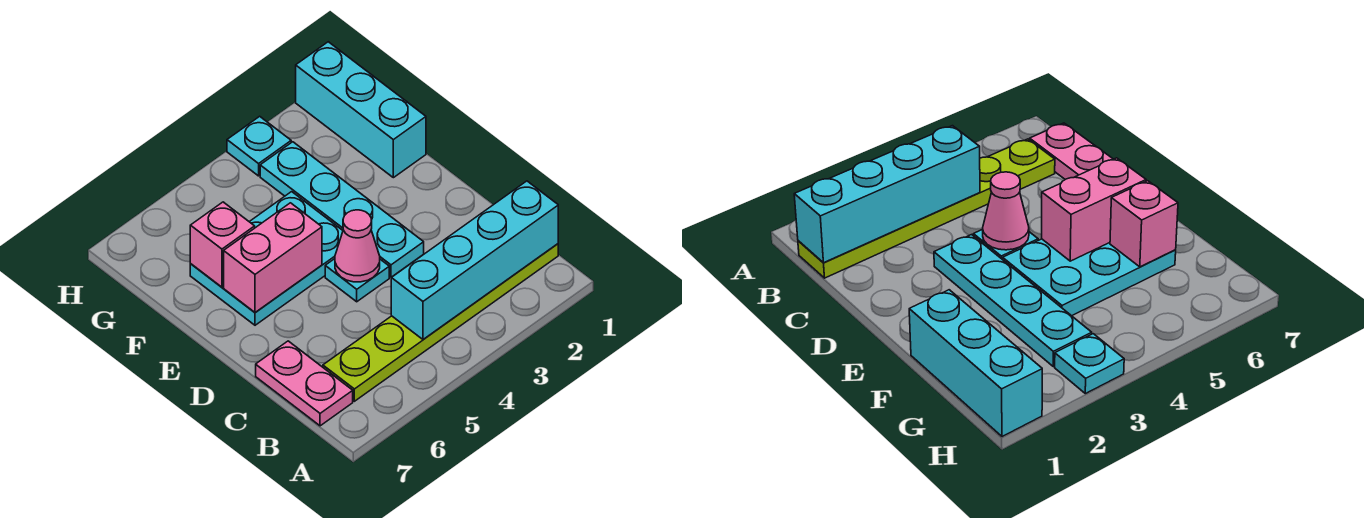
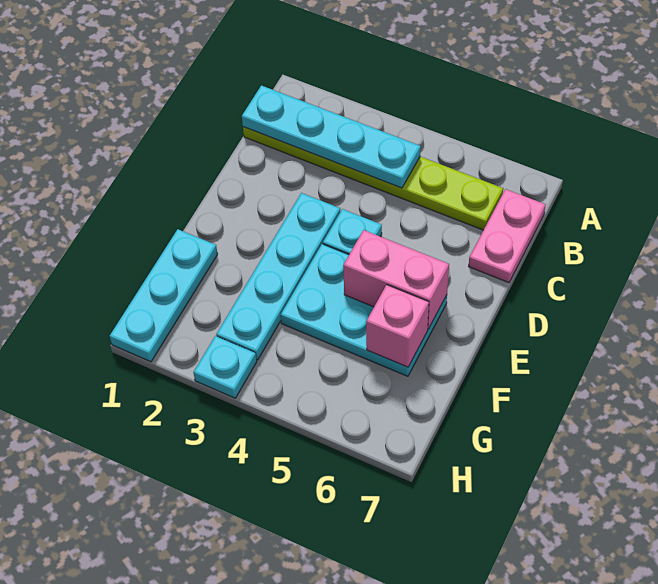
cyan 1x4 brick [391,181,558,340] -> cyan 1x4 plate [242,85,421,188]
pink 1x1 cone [335,210,380,282] -> none
cyan 1x3 brick [296,42,426,178] -> cyan 1x3 plate [110,229,218,362]

